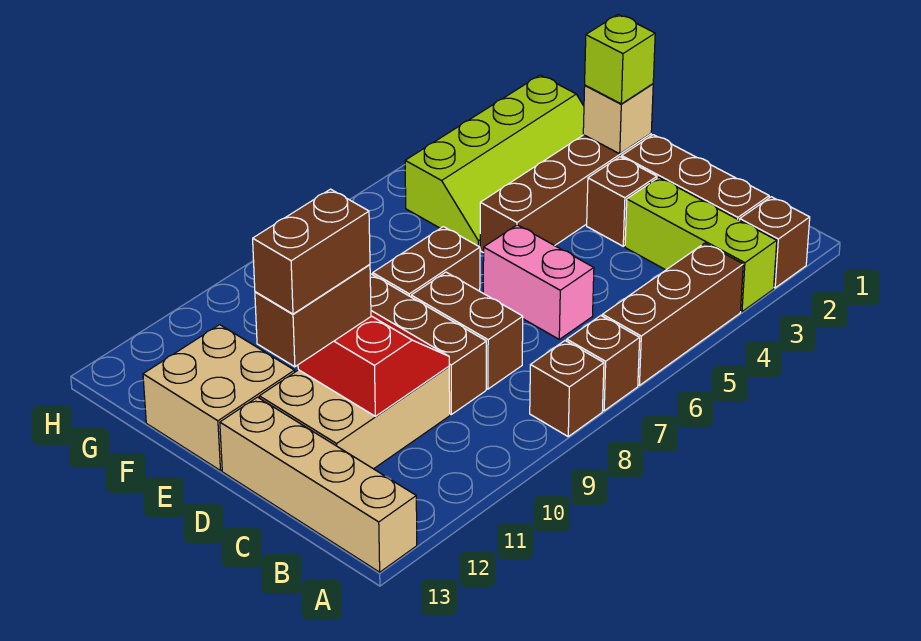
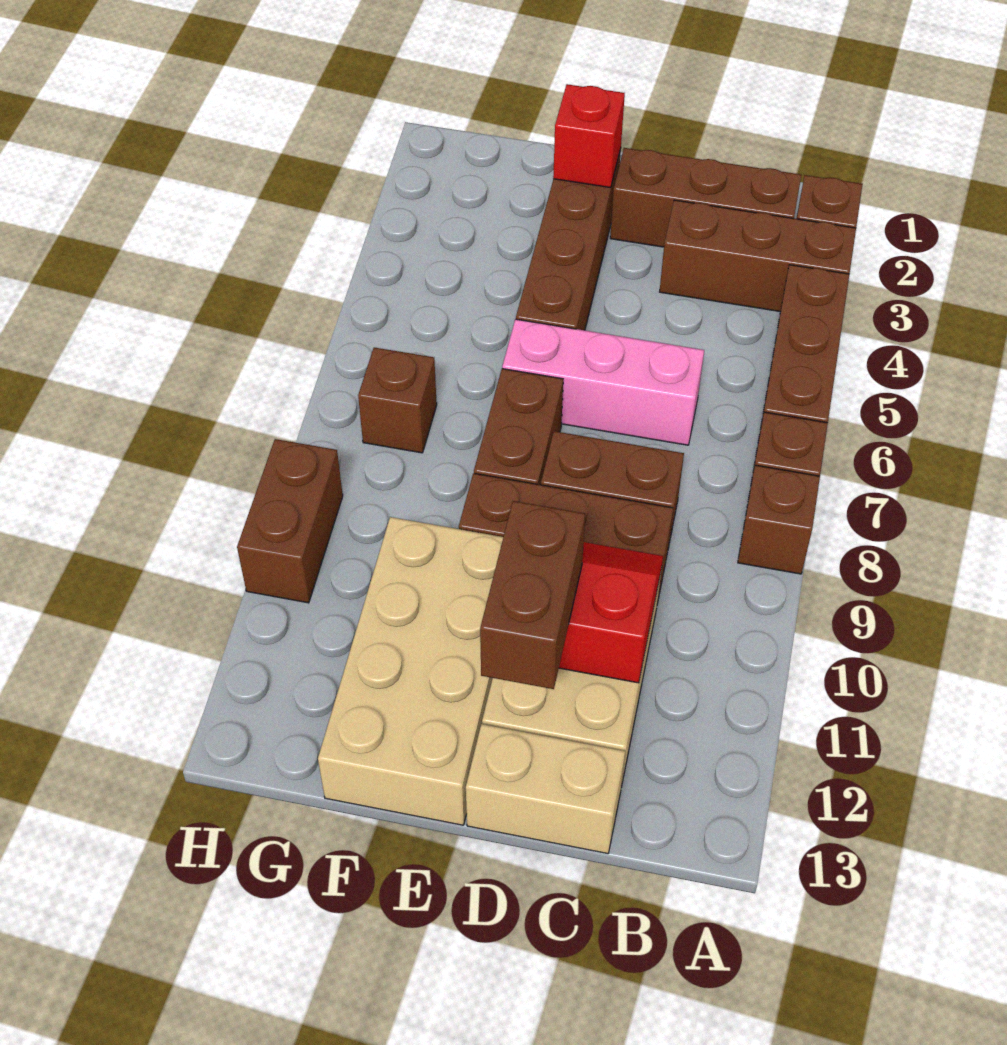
lime 1x3 brick [625,178,777,312] -> brown 1x3 brick [660,200,856,312]
tan 1x4 brick [220,397,417,572] -> tan 1x2 brick [466,724,625,854]
pink 1x2 brick [483,225,594,339] -> pink 1x3 brick [502,319,704,445]
brown 1x1 brick [587,157,657,246] -> brown 1x1 brick moved to [358,347,437,453]
brown 1x2 brick [253,189,370,314] -> brown 1x2 brick moved to [237,439,343,603]
tan 1x1 brick [583,84,653,154] -> red 1x1 brick [553,84,625,188]
lime 1x1 brick [585,14,655,104] -> none
tan 2x2 brick [143,325,295,471] -> tan 2x4 brick [318,517,503,825]
lime 2x4 slope [405,75,584,247] -> none

